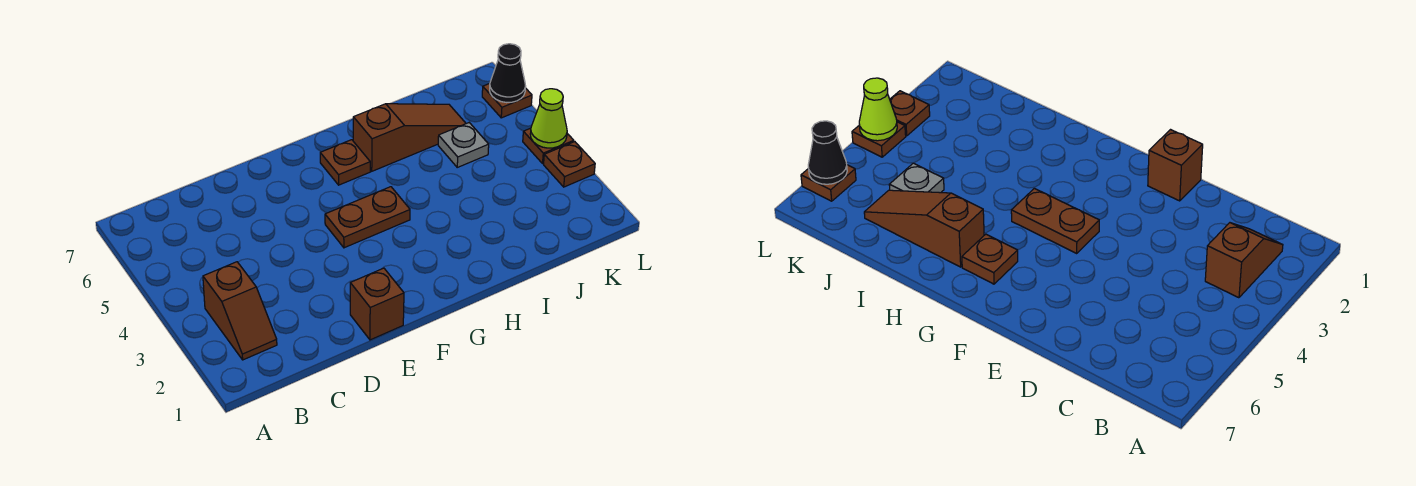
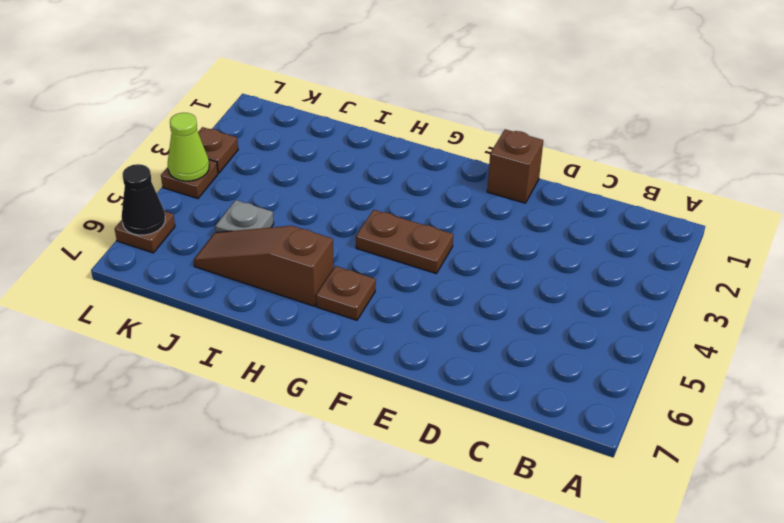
brown 1x2 slope [203,262,277,360] -> none

